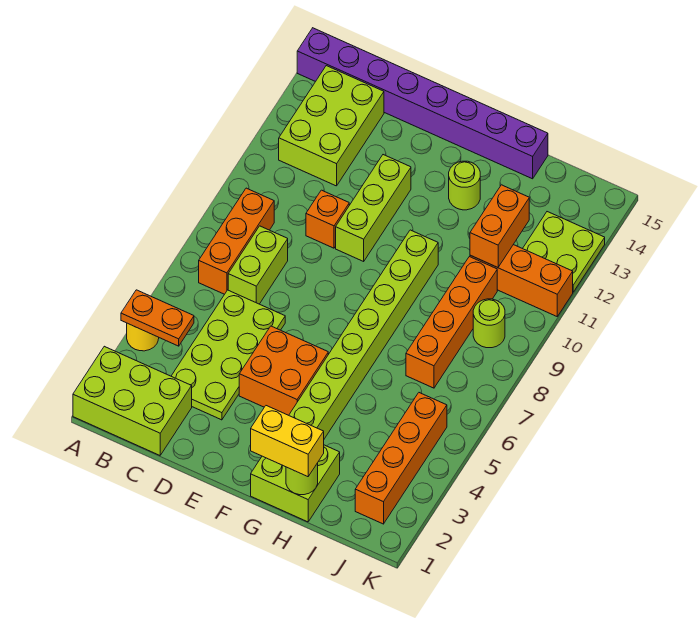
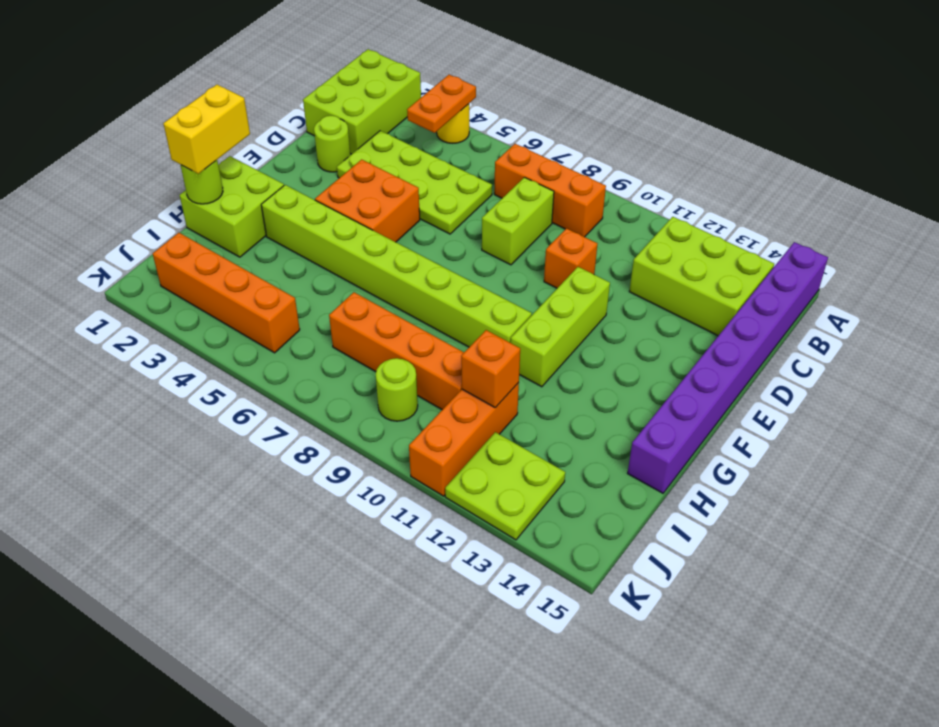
lime 1x2 brick [228,226,288,304] -> lime 1x2 brick turned to [482,177,554,265]
lime 1x3 brick [336,155,411,261] -> lime 1x3 brick turned to [511,267,610,387]
lime 1x1 round brick [449,161,480,210] -> lime 1x1 round brick moved to [314,116,350,172]
orange 1x2 brick [470,185,529,268] -> orange 1x1 brick [461,330,520,408]

